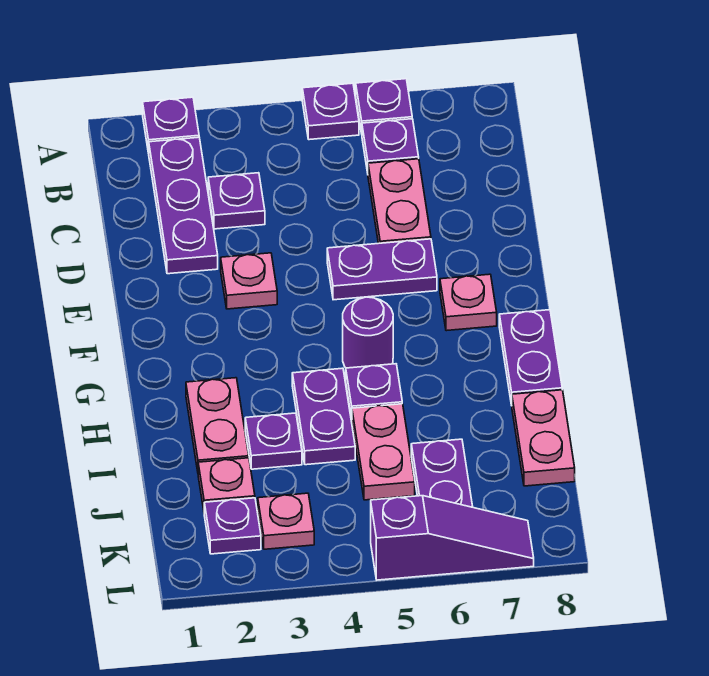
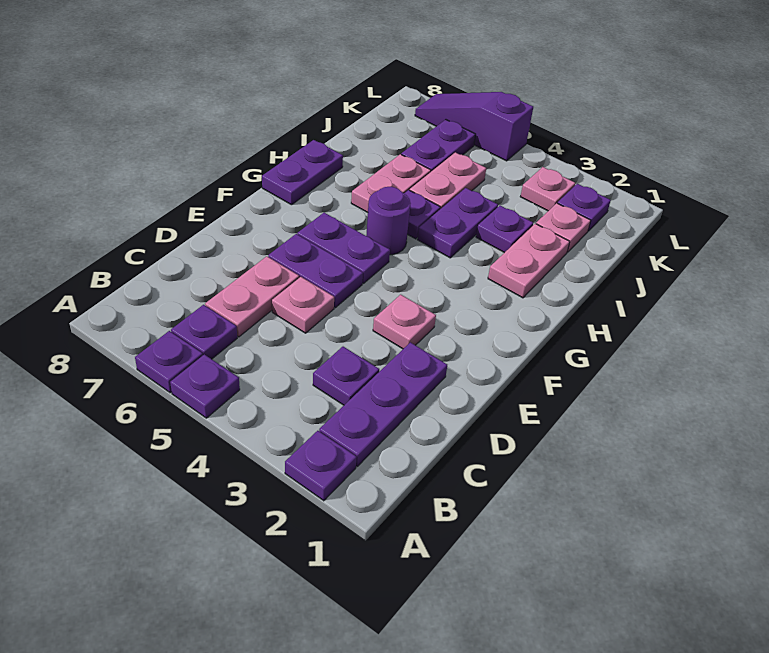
none -> purple 1x2 plate [297,212,390,283]
pink 1x1 plate [440,274,497,331] -> pink 1x1 plate moved to [272,277,334,333]
pink 1x2 plate [512,390,575,486] -> pink 1x2 plate moved to [351,154,431,212]

